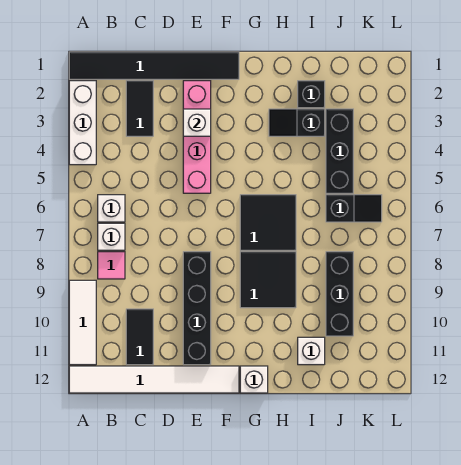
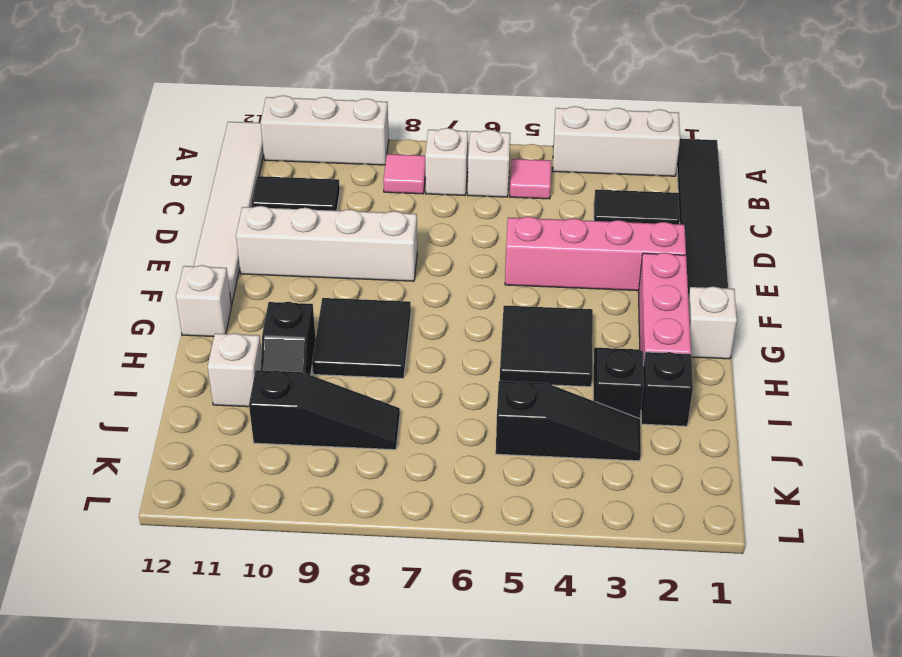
white 1x3 tile [69,280,96,365] -> white 1x3 brick [261,95,389,165]
none -> pink 1x1 tile [510,159,551,199]
white 1x1 brick [183,109,211,136] -> white 1x1 brick moved to [688,286,737,359]
black 1x4 brick [183,252,211,365] -> white 1x4 brick [236,206,417,281]
none -> pink 1x3 brick [638,253,691,366]
black 2x2 tile [240,195,296,250] -> black 2x2 tile moved to [500,306,593,387]
black 1x3 brick [326,109,353,193] -> black 1x3 slope [496,381,641,461]
black 1x2 slope [326,195,382,222] -> black 1x2 slope moved to [261,302,316,375]
black 1x3 brick [326,252,353,336] -> black 1x3 slope [249,370,400,450]

